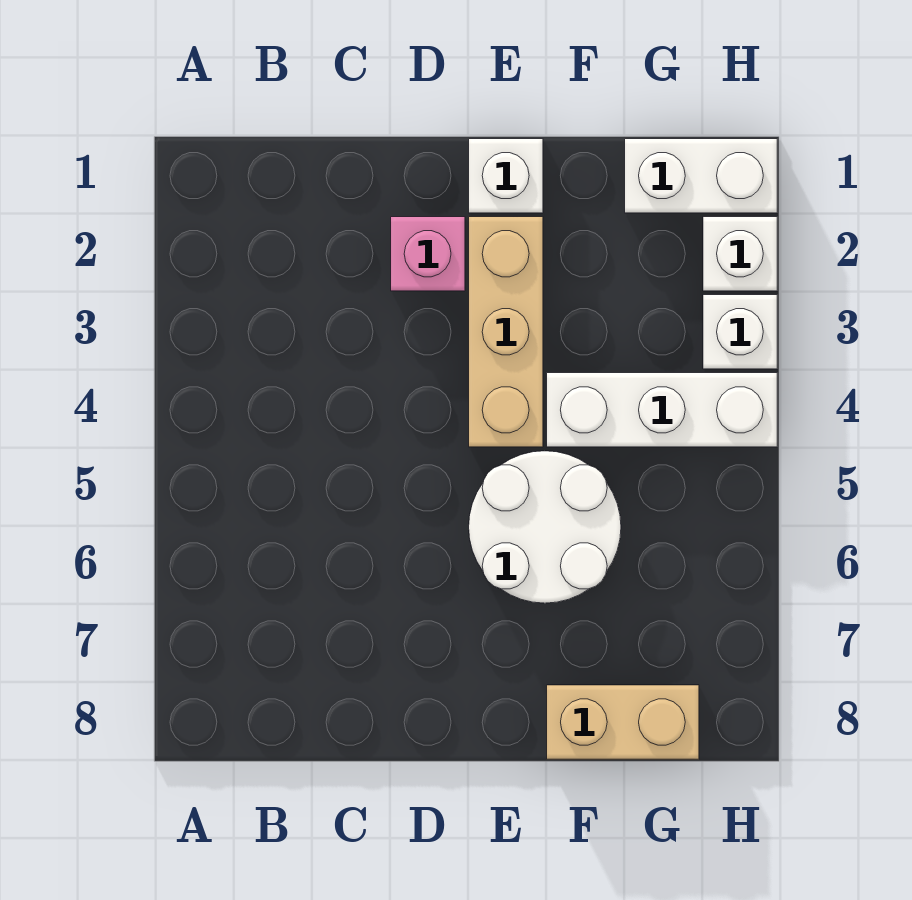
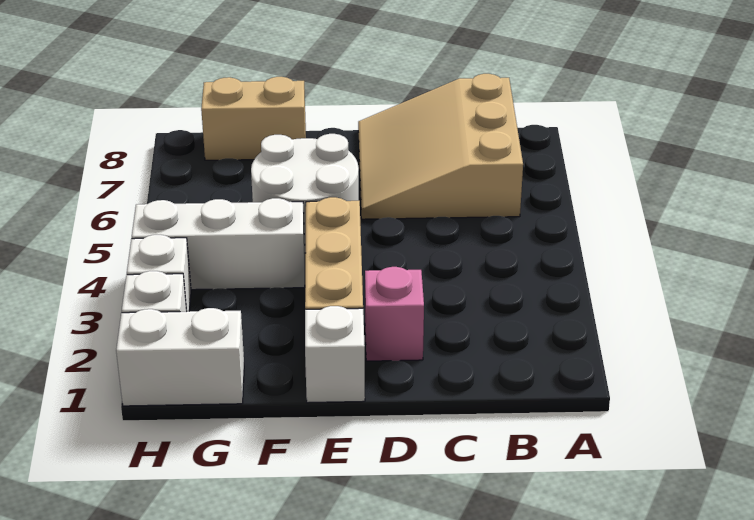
none -> tan 3x3 slope [358,74,523,219]

